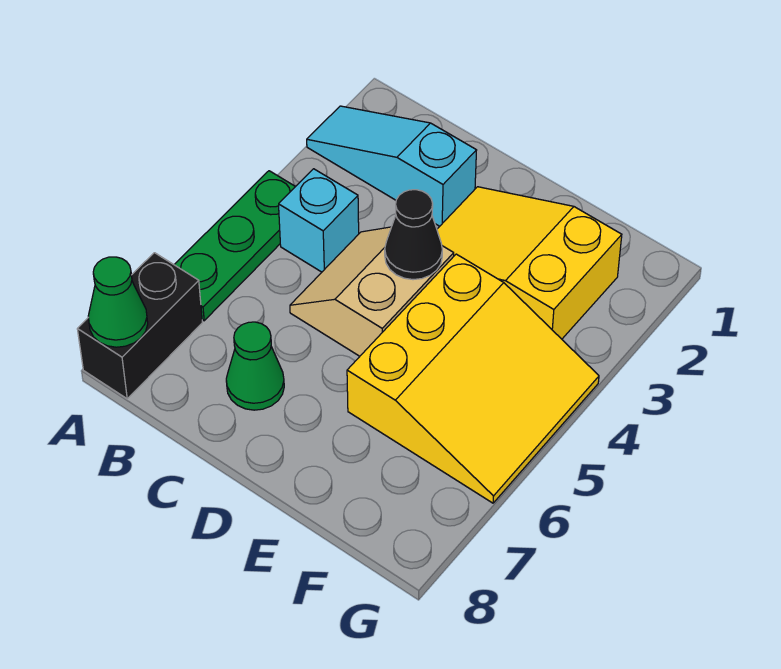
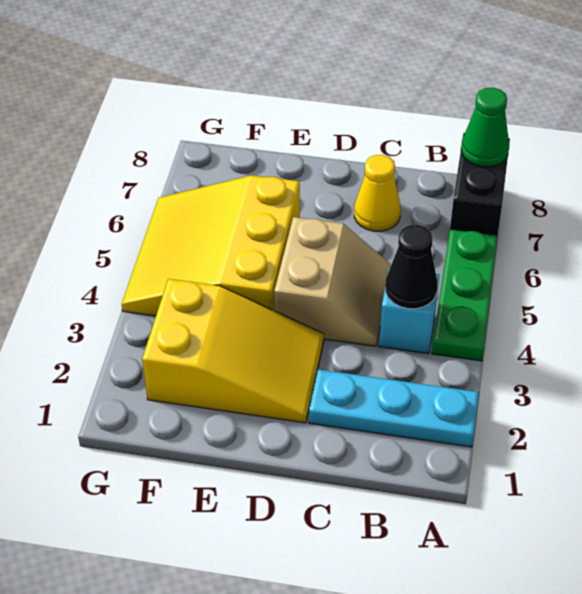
cyan 1x3 slope [307,106,477,226] -> cyan 1x3 plate [309,369,479,447]
green 1x1 cone [226,322,284,410] -> yellow 1x1 cone [354,155,401,231]
black 1x1 cone [385,190,442,280] -> black 1x1 cone moved to [385,225,437,309]

